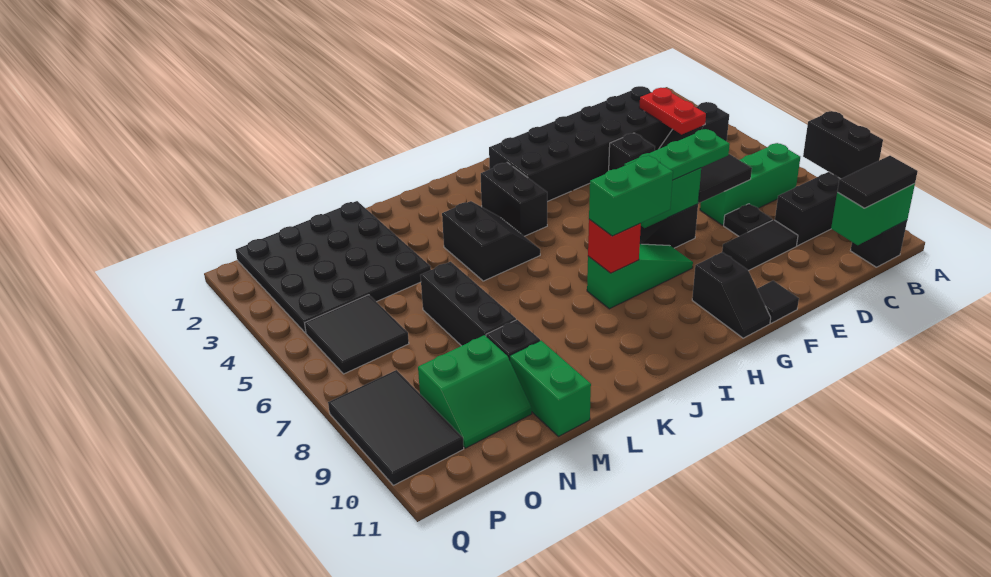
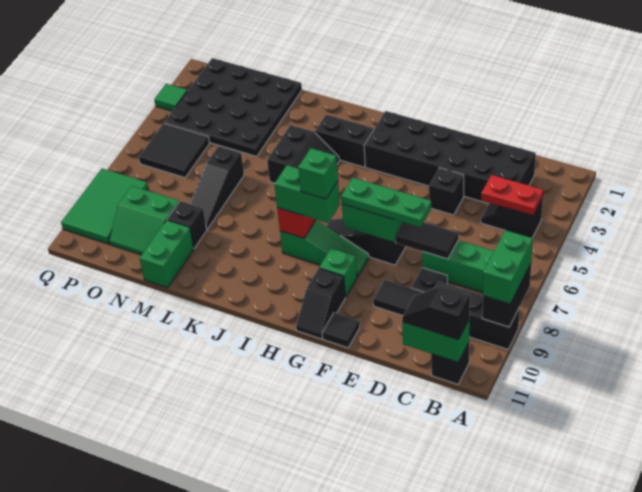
none -> green 1x2 brick [483,230,533,304]
black 1x2 tile [837,156,918,208] -> black 1x2 slope [402,286,470,340]
red 1x2 plate [639,88,706,134] -> red 1x2 plate turned to [481,175,543,215]
none -> green 1x1 brick [319,248,357,297]
none -> green 1x1 brick [298,148,338,199]
black 1x2 brick [481,163,547,236] -> black 1x2 brick turned to [315,115,374,167]
black 1x3 brick [420,262,516,346] -> black 1x3 slope [190,146,244,229]
black 2x3 tile [328,370,464,485] -> green 2x3 tile [61,168,148,244]
none -> green 1x1 tile [154,84,187,111]

